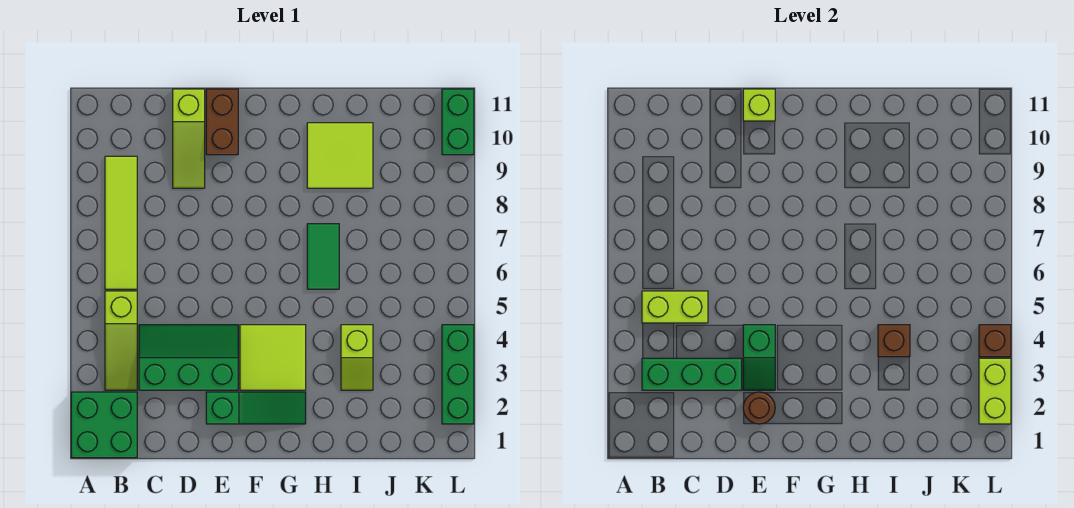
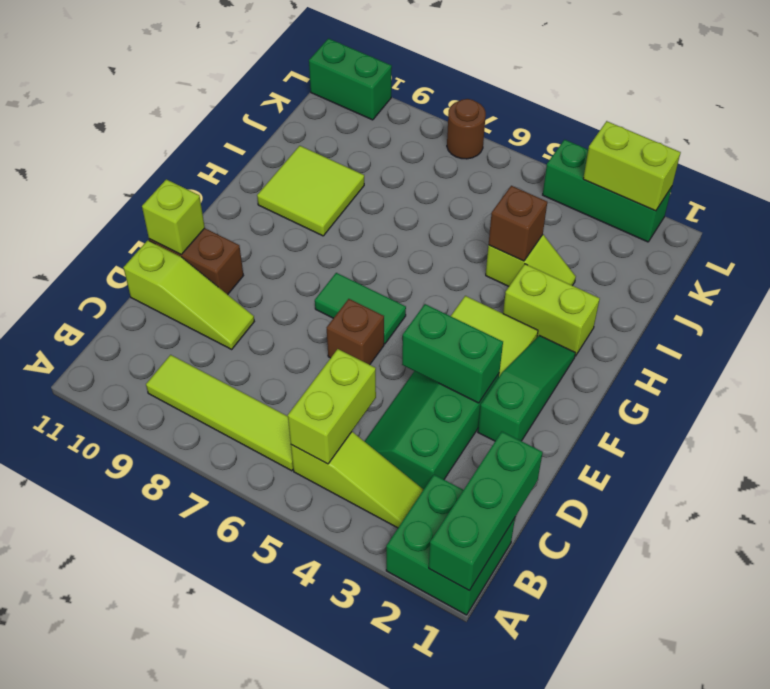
green 1x3 brick [642,358,742,390] -> green 1x3 brick moved to [429,432,543,590]
brown 1x1 round brick [743,392,775,424] -> brown 1x1 round brick moved to [447,99,486,159]
green 1x2 slope [743,325,775,390] -> green 1x2 brick [402,304,503,403]
none -> lime 1x2 brick [503,264,600,356]
green 1x2 tile [307,224,339,289] -> green 1x2 tile moved to [315,273,406,344]
brown 1x1 brick [979,325,1011,357] -> brown 1x1 brick moved to [327,299,384,365]

